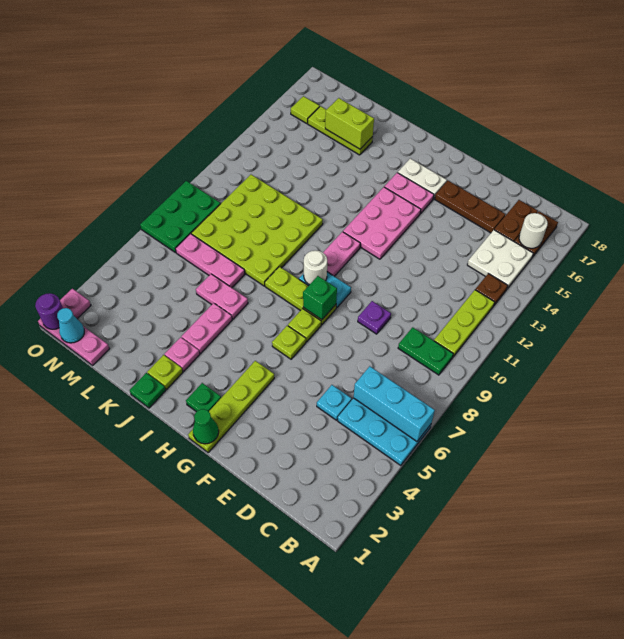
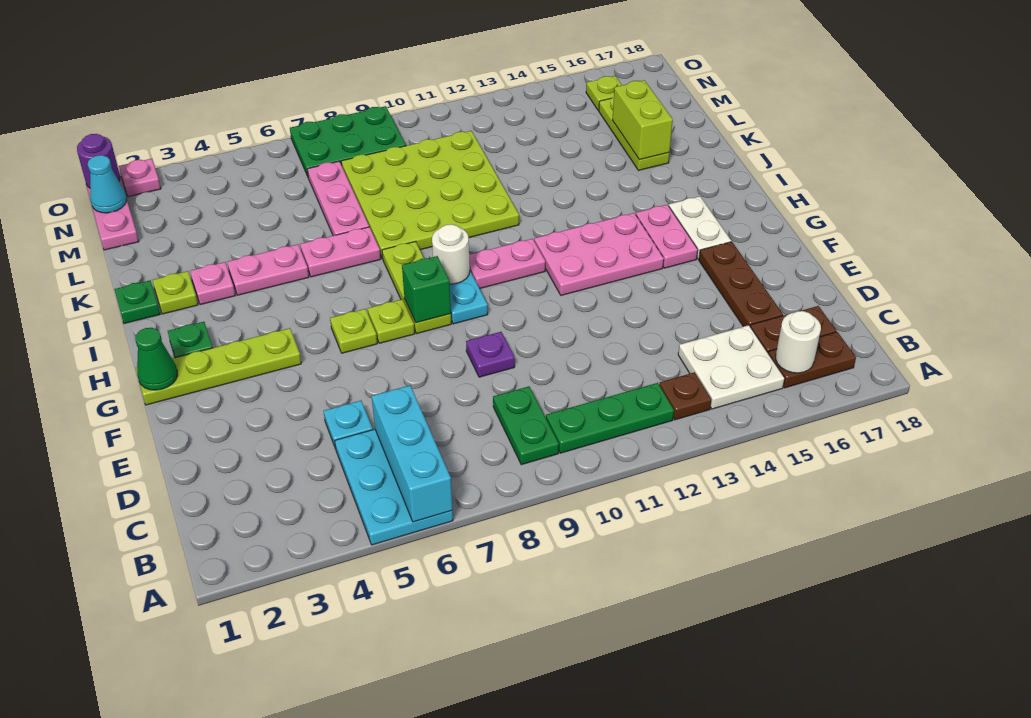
lime 1x3 plate [434,290,494,357] -> green 1x3 plate [546,383,674,453]
pink 1x2 plate [196,274,248,319] -> pink 1x2 plate turned to [300,227,381,277]
lime 1x1 tile [291,96,320,124] -> lime 1x1 plate [586,76,622,111]

